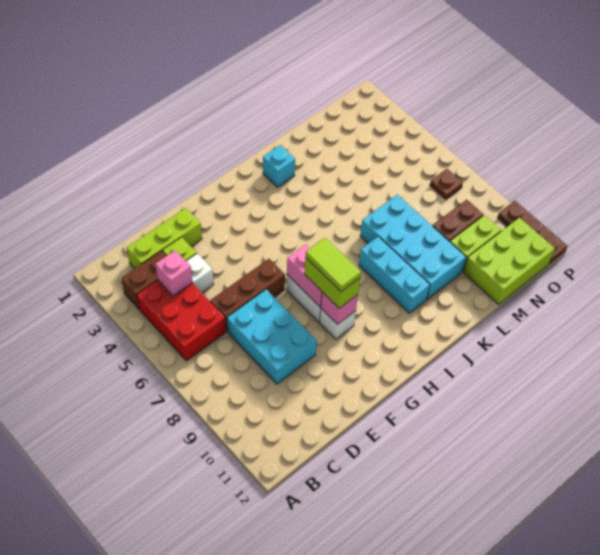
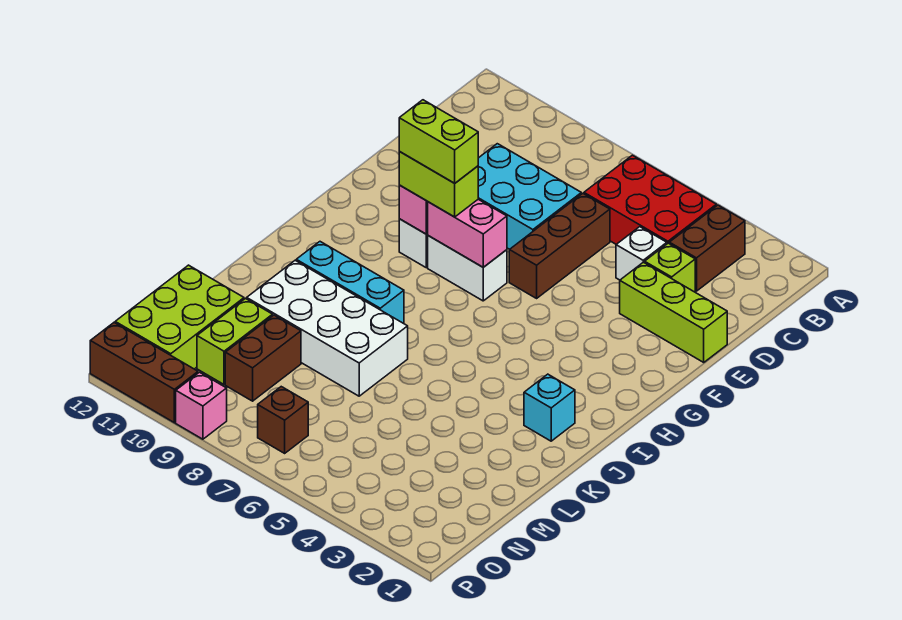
lime 1x3 brick [127,208,202,269] -> lime 1x3 brick turned to [620,262,727,362]
pink 1x1 brick [155,250,192,296] -> pink 1x1 brick moved to [176,372,227,439]
lime 1x2 tile [306,238,361,291] -> lime 1x2 brick [399,100,478,183]
cyan 2x4 brick [360,195,466,299] -> white 2x4 brick [247,260,408,396]
brown 1x1 plate [430,169,463,200] -> brown 1x1 brick [258,387,308,453]
brown 1x3 plate [498,201,567,264] -> brown 1x3 brick [90,323,198,423]

